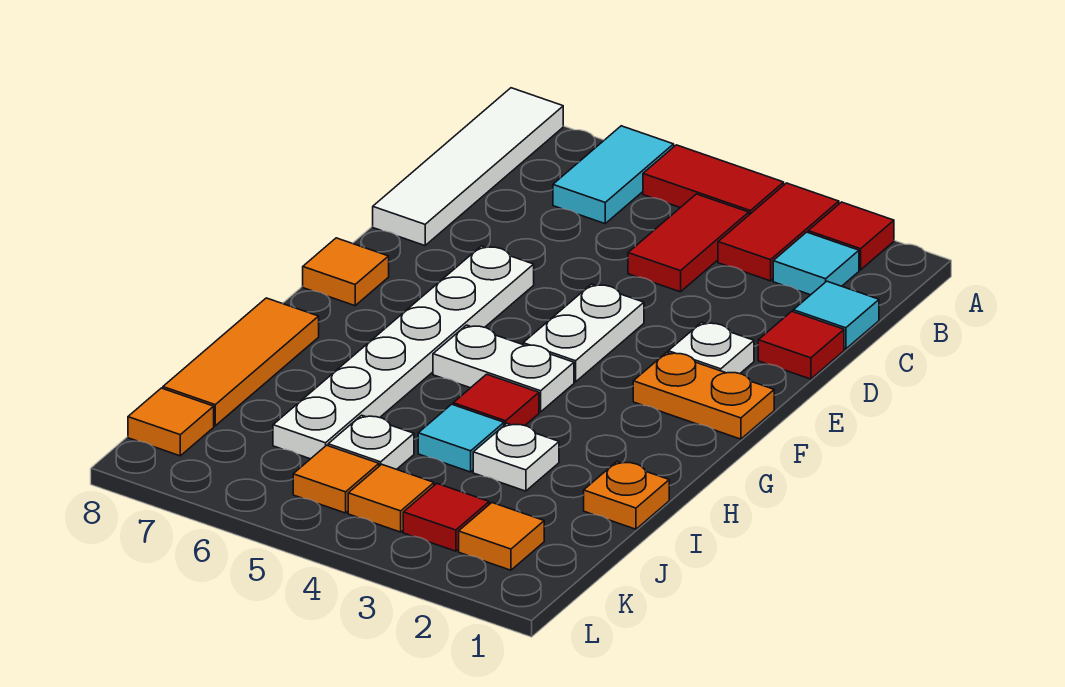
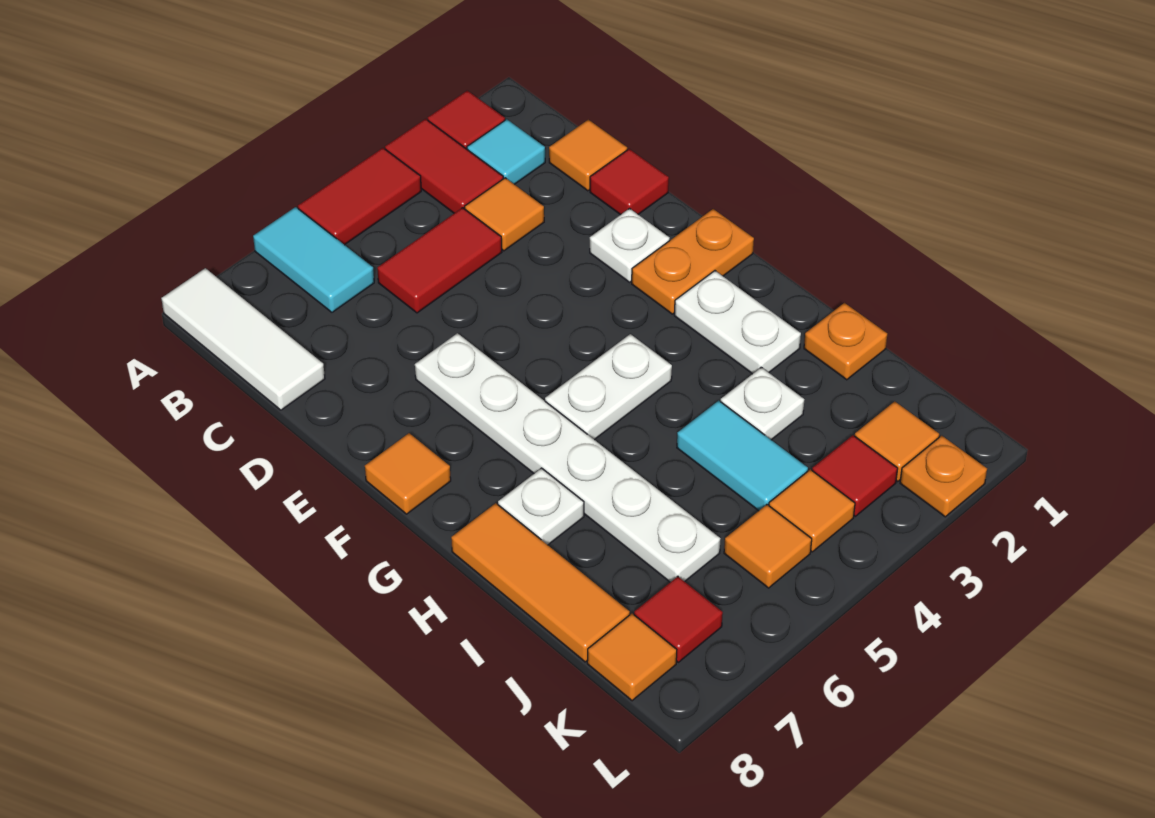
white 1x4 tile [373,88,563,246] -> white 1x3 tile [161,268,325,410]
red 1x2 tile [628,194,749,292] -> red 1x2 tile turned to [377,208,502,313]
cyan 1x1 tile [793,281,879,349] -> orange 1x1 tile [549,120,627,191]
none -> orange 1x1 tile [465,178,544,251]
white 1x2 plate [523,284,644,382] -> white 1x2 plate moved to [674,271,801,374]
red 1x1 tile [453,374,539,426] -> red 1x1 tile moved to [634,577,723,662]
cyan 1x1 tile [418,404,504,472] -> cyan 1x2 tile [677,401,808,511]
white 1x1 plate [328,415,414,469] -> white 1x1 plate moved to [498,468,584,545]
none -> orange 1x1 plate [900,436,987,517]

